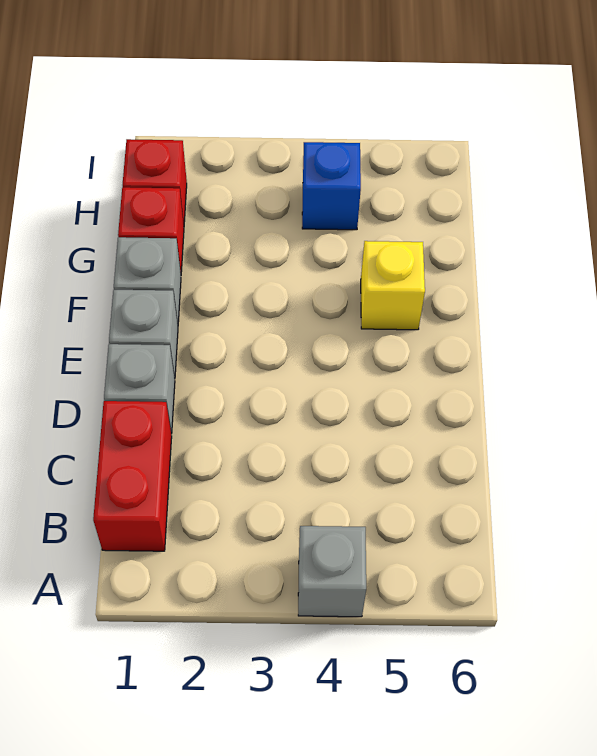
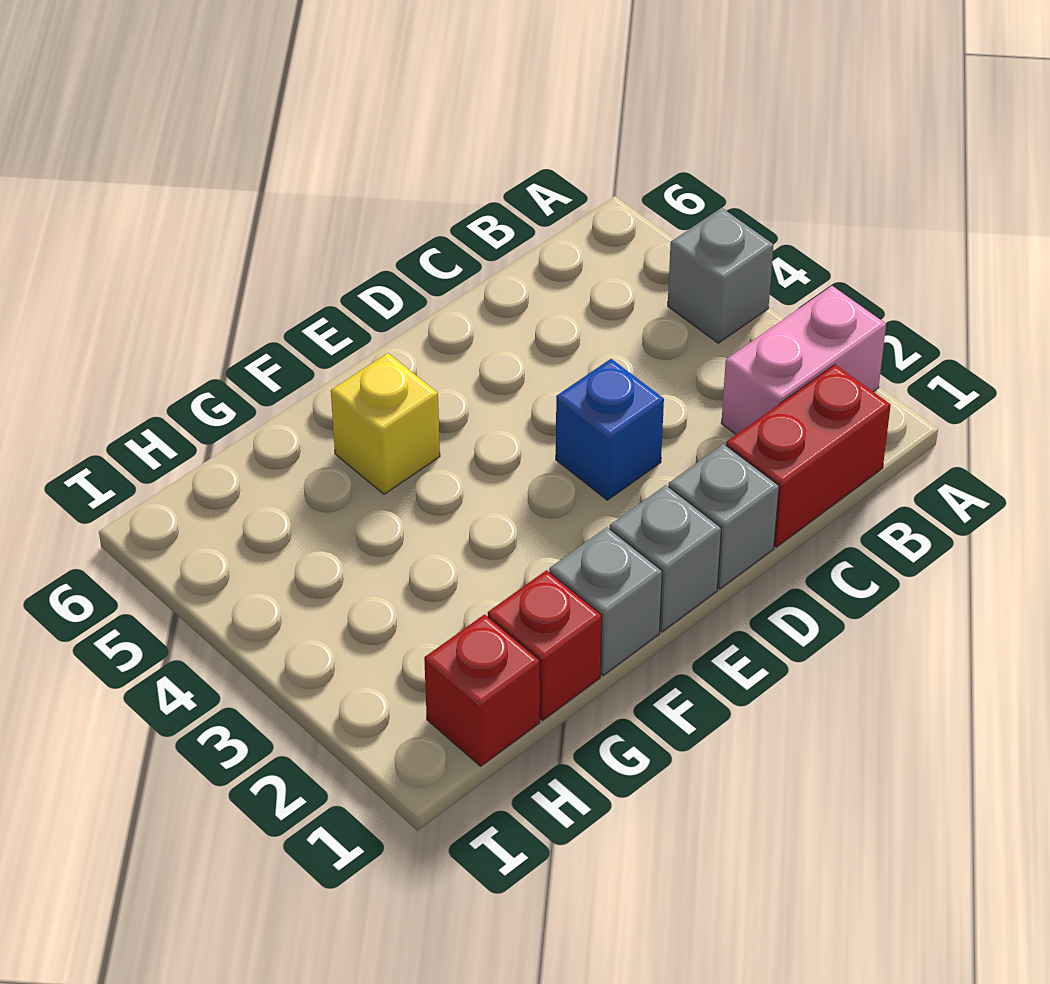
none -> pink 1x2 brick [721,286,886,435]
blue 1x1 brick [302,142,361,230] -> blue 1x1 brick moved to [556,359,664,500]

